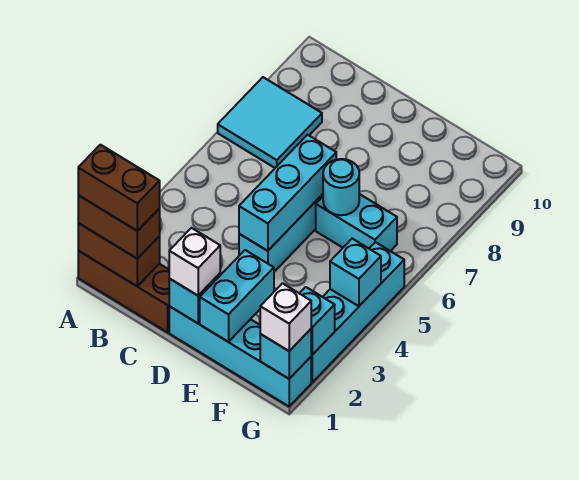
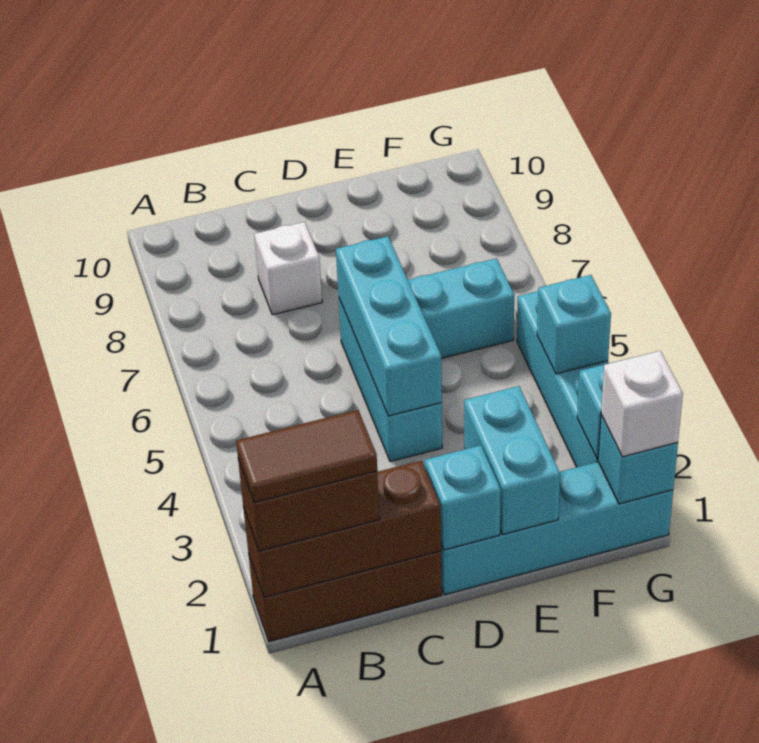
brown 1x2 brick [78,223,160,286] -> brown 1x3 brick [243,461,441,597]
brown 1x2 brick [78,145,160,231] -> brown 1x2 tile [236,410,377,502]
cyan 2x2 tile [218,77,322,168] -> none
white 1x1 brick [169,228,220,296] -> white 1x1 brick moved to [254,222,322,315]
cyan 1x1 round brick [323,159,359,215] -> none

